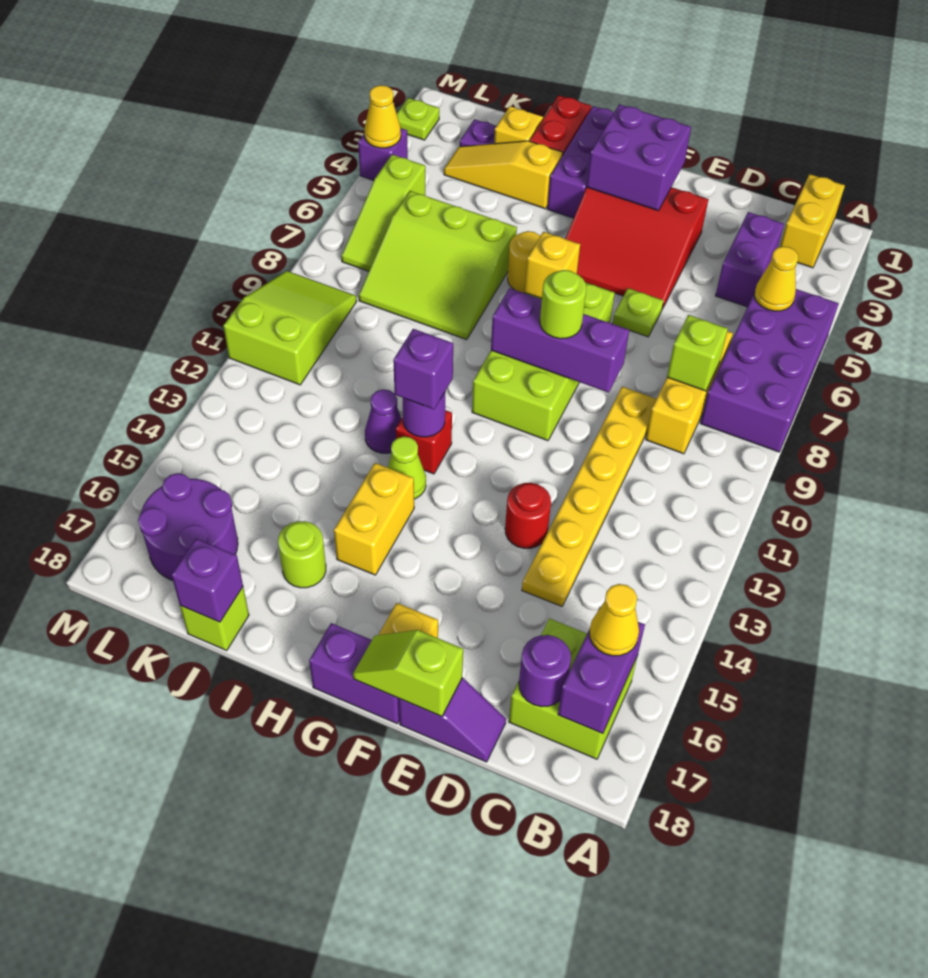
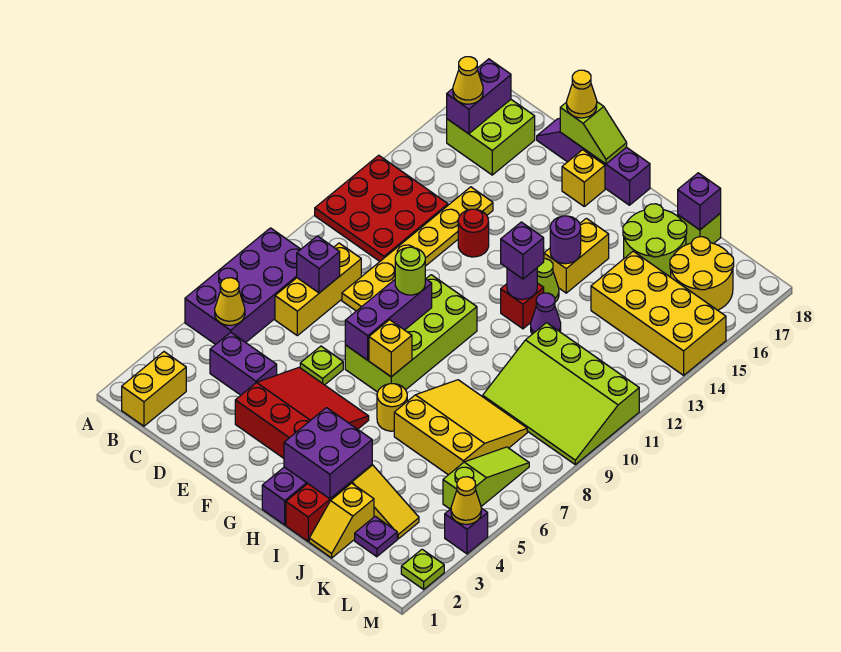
none -> red 3x3 plate [315,155,448,261]
purple 1x2 brick [715,212,784,307] -> purple 1x2 brick turned to [210,332,277,395]
lime 1x1 brick [667,315,728,391] -> purple 1x1 brick [297,236,340,293]
purple 1x1 round brick [519,635,571,707] -> purple 1x1 round brick moved to [550,216,581,264]
purple 1x3 brick [491,288,629,393] -> purple 1x3 brick turned to [345,279,432,360]
none -> yellow 1x1 cone [567,70,597,118]
purple 2x2 brick [587,104,691,211] -> purple 2x2 brick moved to [284,408,372,499]
lime 3x3 slope [359,191,517,340] -> yellow 3x3 slope [394,380,527,475]
lime 1x1 round brick [278,521,326,588] -> lime 2x2 round brick [623,204,687,277]
none -> yellow 2x4 brick [591,251,726,375]
purple 2x2 round brick [138,473,238,581] -> yellow 2x2 round brick [670,237,734,310]
lime 2x3 slope [223,271,357,385] -> lime 3x4 slope [483,323,639,465]

